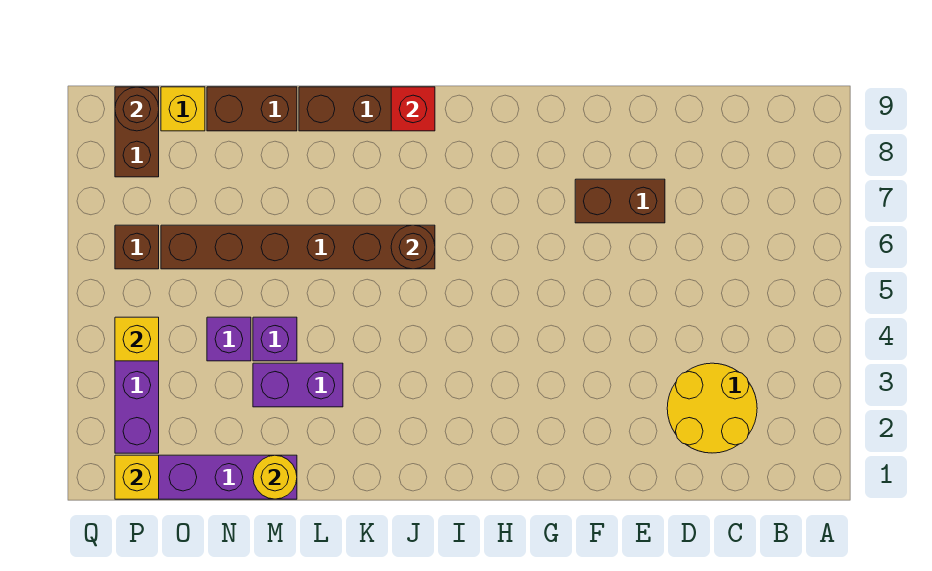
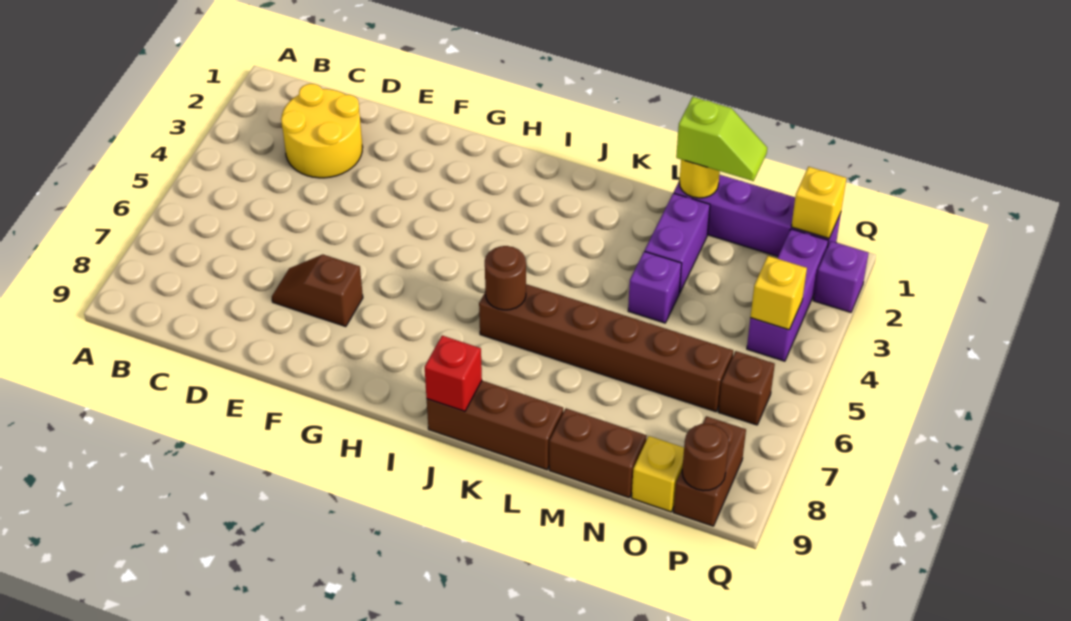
brown 1x2 brick [575,179,665,223] -> brown 1x2 slope [272,255,363,327]
purple 1x2 brick [253,363,343,407] -> purple 1x2 brick turned to [645,193,710,293]
none -> lime 1x2 slope [676,97,767,181]
purple 1x1 brick [207,317,251,361] -> purple 1x1 brick moved to [813,241,868,312]

